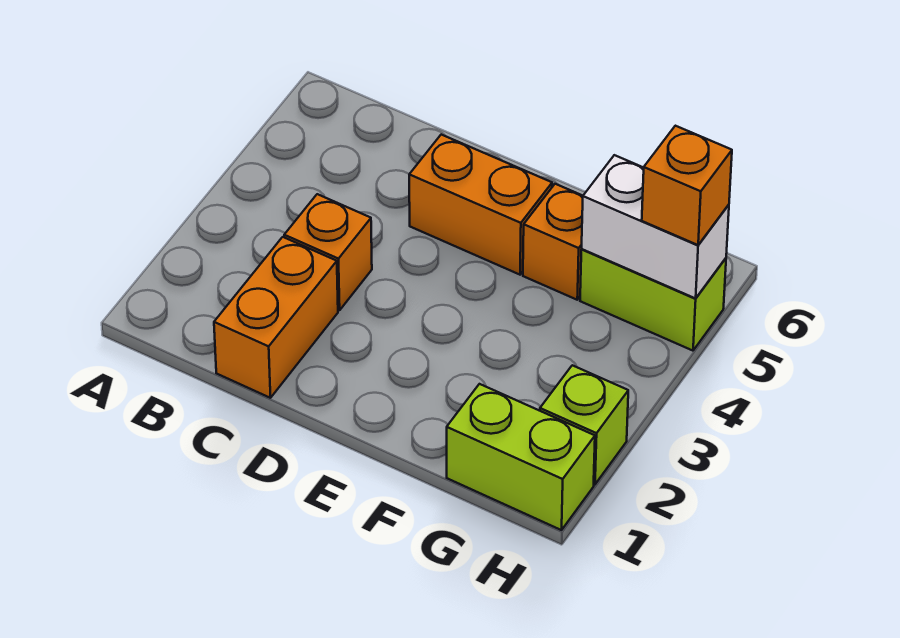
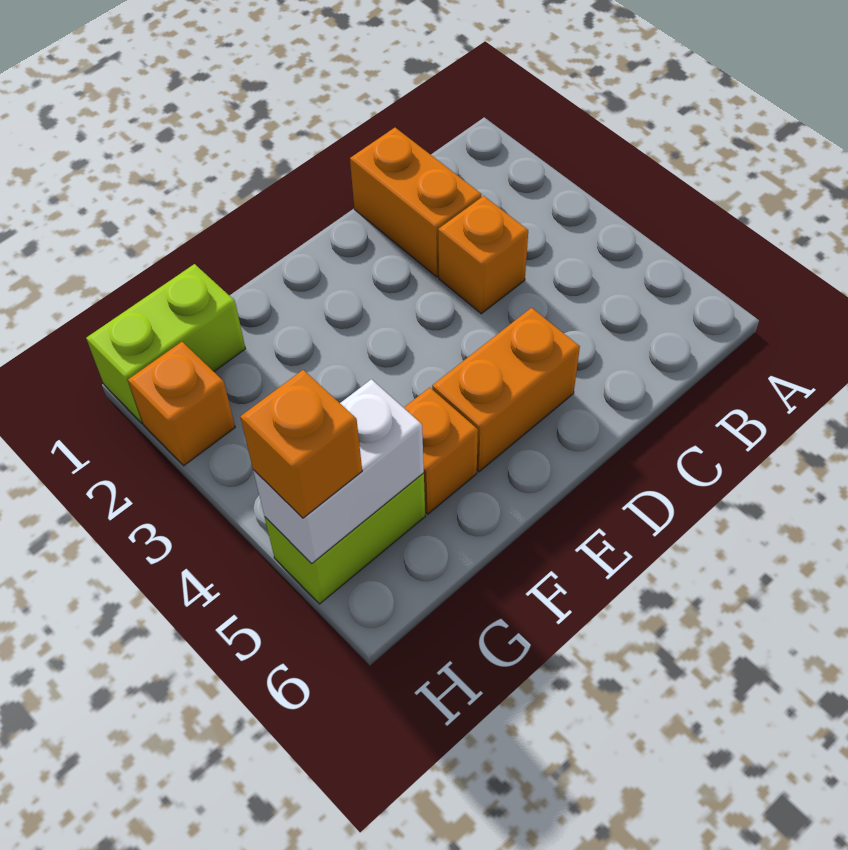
lime 1x1 brick [540,365,628,484] -> orange 1x1 brick [128,342,235,466]

